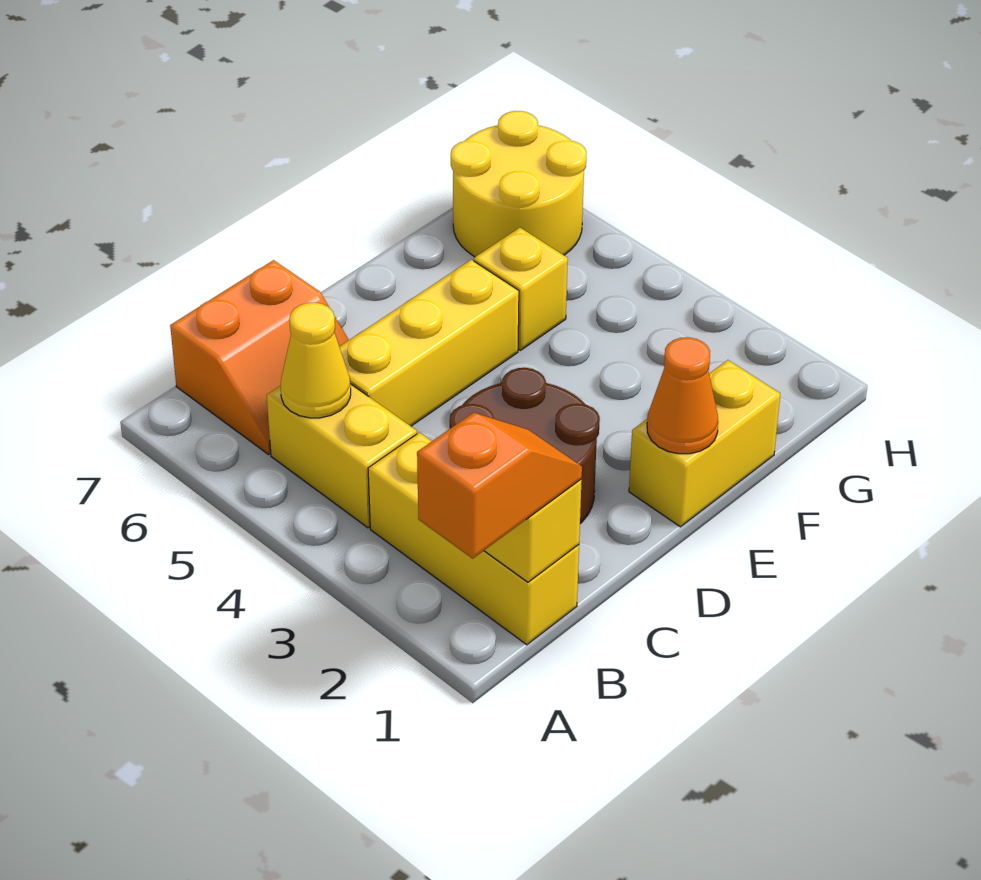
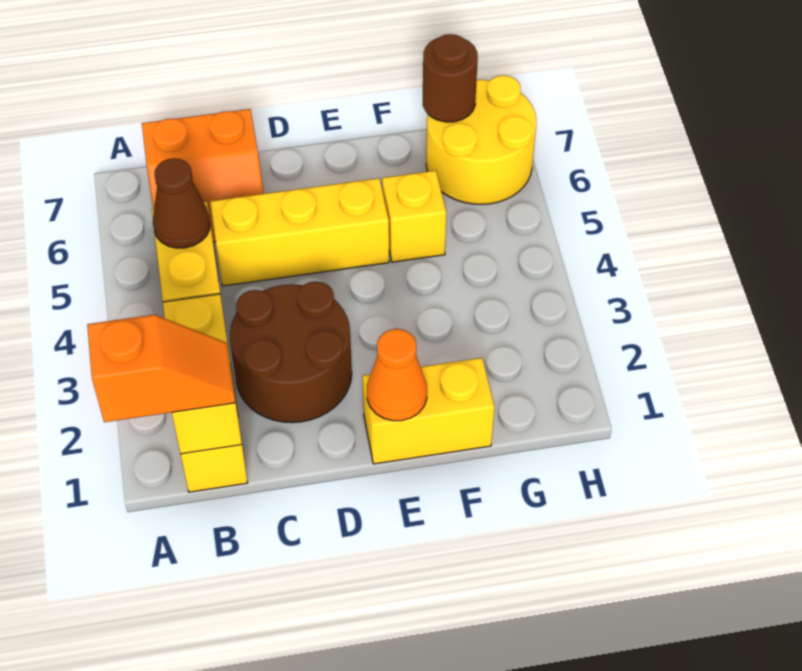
yellow 1x1 cone [281,302,351,418] -> brown 1x1 cone [153,158,210,248]
none -> brown 1x1 round brick [423,34,478,122]

